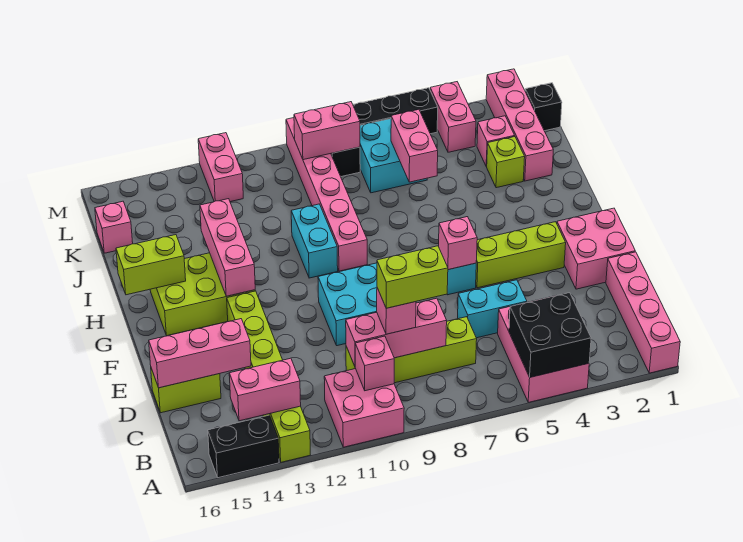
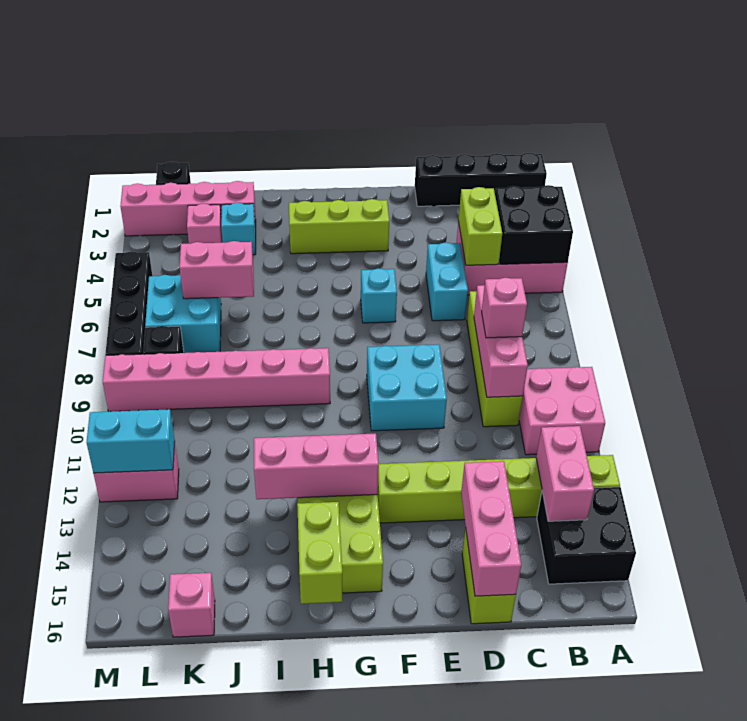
pink 1x4 brick [606,252,680,373] -> black 1x4 brick [415,153,547,206]
black 1x2 brick [208,415,279,478] -> black 2x2 brick [537,487,636,584]
pink 1x1 brick [355,336,394,391] -> none
lime 1x2 brick [377,246,448,308] -> lime 1x2 brick moved to [458,187,502,265]
pink 2x2 brick [557,208,635,289] -> none
lime 1x3 brick [476,222,566,288] -> lime 1x3 brick turned to [289,199,389,254]
pink 1x1 brick [439,217,477,270] -> none
cyan 1x2 brick [291,204,338,278] -> cyan 1x2 brick moved to [87,409,175,473]
lime 1x1 brick [486,137,525,188] -> cyan 1x1 brick [221,203,256,255]
pink 1x2 brick [430,82,476,152] -> none
pink 1x2 brick [294,102,360,160] -> none

